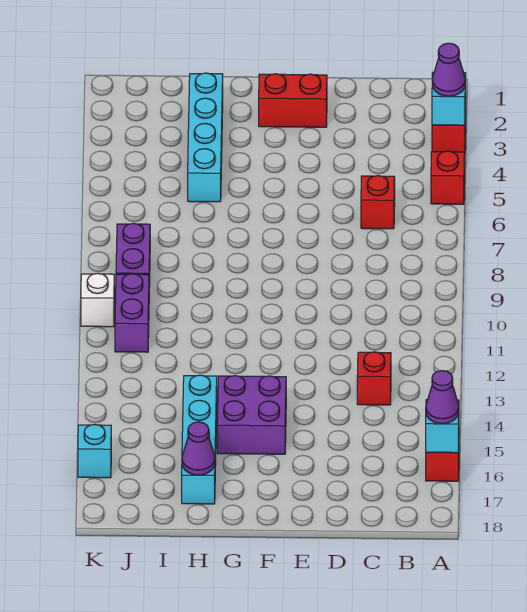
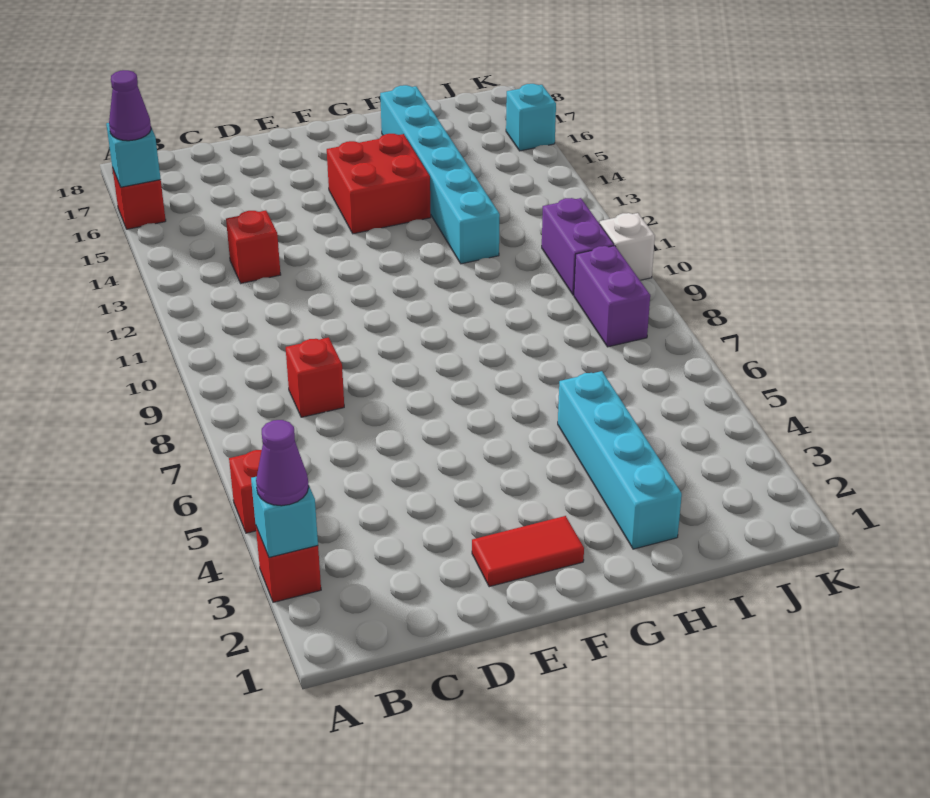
red 1x1 brick [361,176,395,229] -> red 1x1 brick moved to [286,337,344,417]
red 1x2 brick [259,74,327,127] -> red 1x2 tile [472,516,584,587]
purple 2x2 brick [217,376,286,454] -> red 2x2 brick [327,134,431,234]
cyan 1x4 brick [182,375,217,504] -> cyan 1x6 brick [380,85,500,264]
purple 1x1 cone [182,422,215,475] -> none

